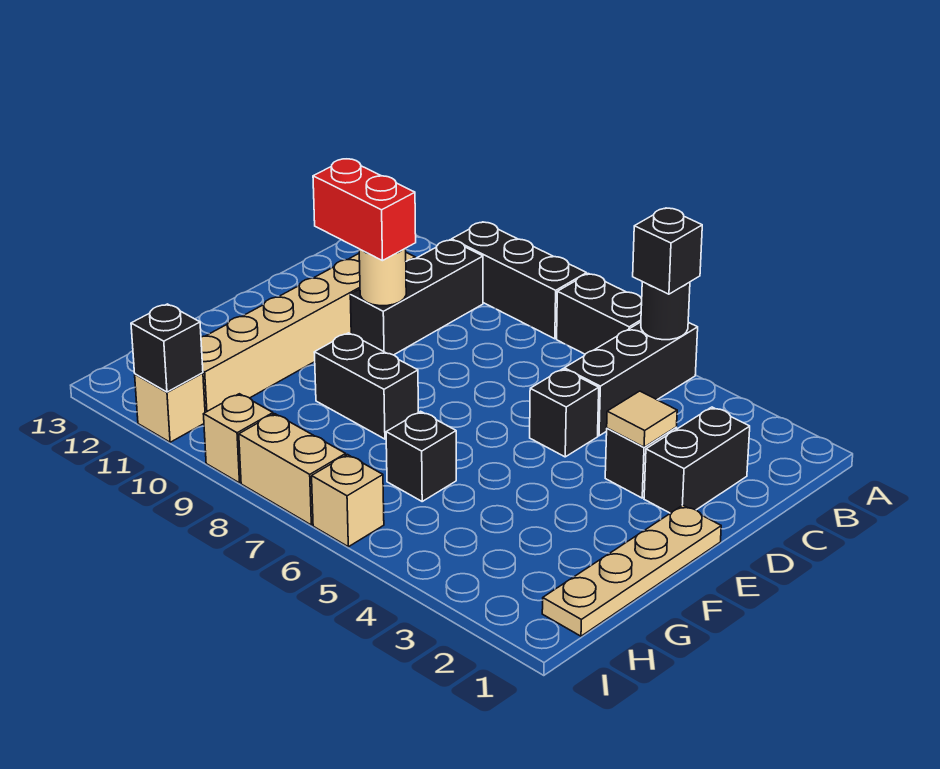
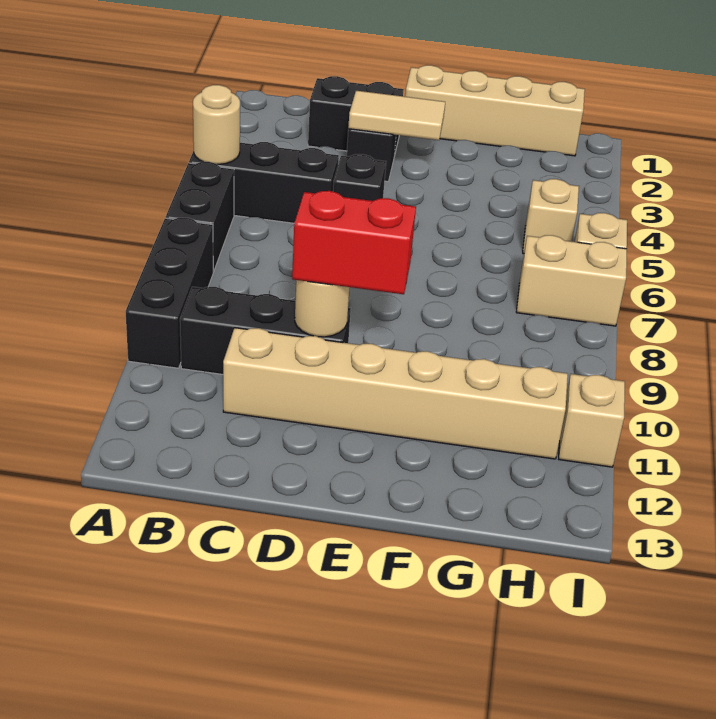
black 1x1 round brick [641,282,690,340] -> tan 1x1 round brick [193,85,240,164]
black 1x1 brick [633,208,702,294] -> none
tan 1x1 tile [607,391,677,447] -> tan 1x2 tile [348,91,445,140]
red 1x2 brick [313,159,416,261] -> red 1x2 brick turned to [292,191,416,294]
tan 1x4 plate [542,505,721,636] -> tan 1x4 brick [405,65,585,156]
black 1x2 brick [314,333,418,439] -> none
black 1x1 brick [386,411,456,501] -> none
tan 1x2 brick [239,414,346,525] -> tan 1x2 brick turned to [516,235,627,326]
tan 1x1 brick [204,394,273,483] -> tan 1x1 brick moved to [523,179,579,254]
black 1x1 brick [131,304,203,392] -> none

